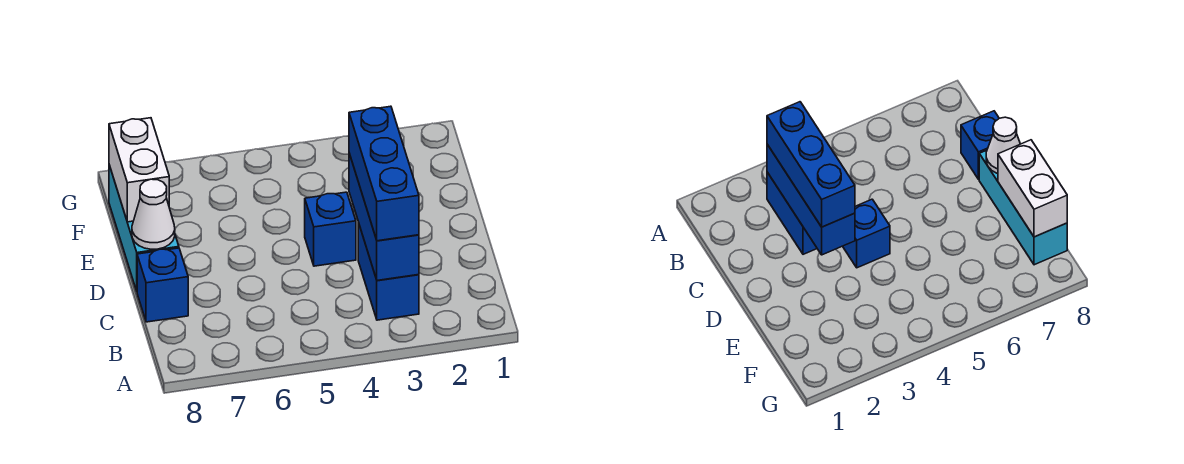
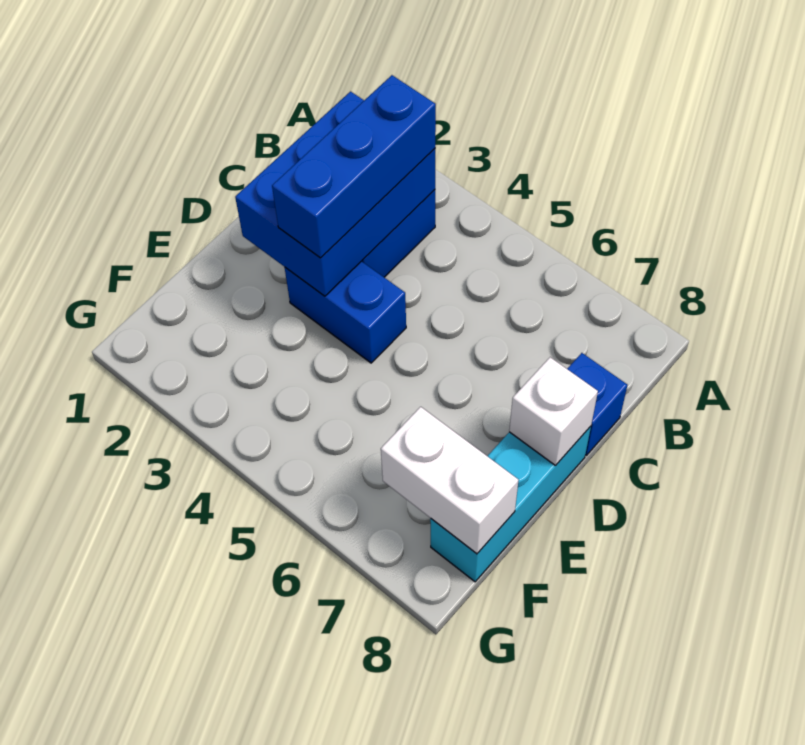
blue 1x3 brick [349,153,419,280] -> blue 2x3 brick [235,92,435,296]
blue 1x1 brick [305,192,356,266] -> blue 1x2 brick [285,261,406,363]
white 1x1 cone [132,179,175,249] -> white 1x1 brick [509,357,598,465]
white 1x2 brick [109,118,169,222] -> white 1x2 brick turned to [381,407,519,554]

